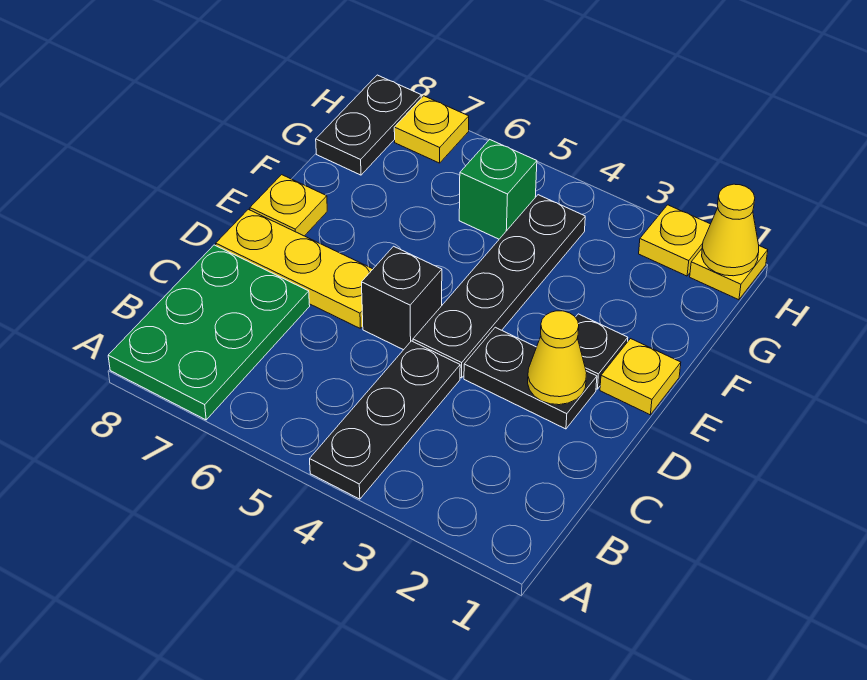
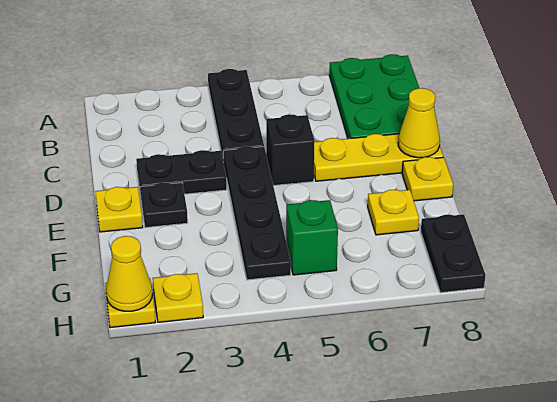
yellow 1x1 cone [528,311,587,405] -> yellow 1x1 cone moved to [398,88,440,158]
yellow 1x1 plate [394,96,469,163] -> yellow 1x1 plate moved to [368,190,419,235]

